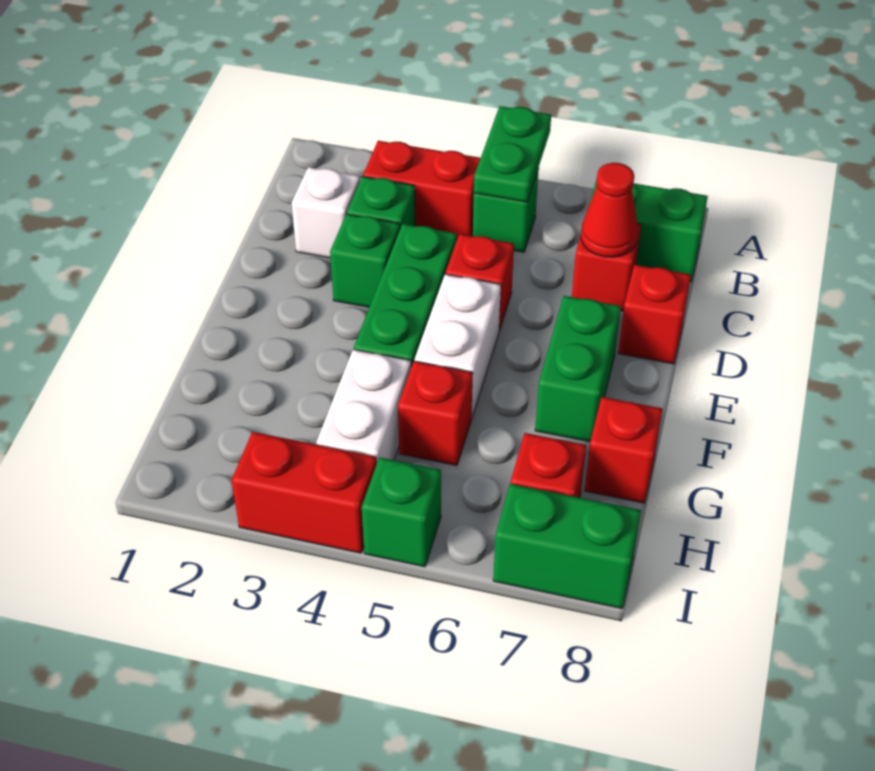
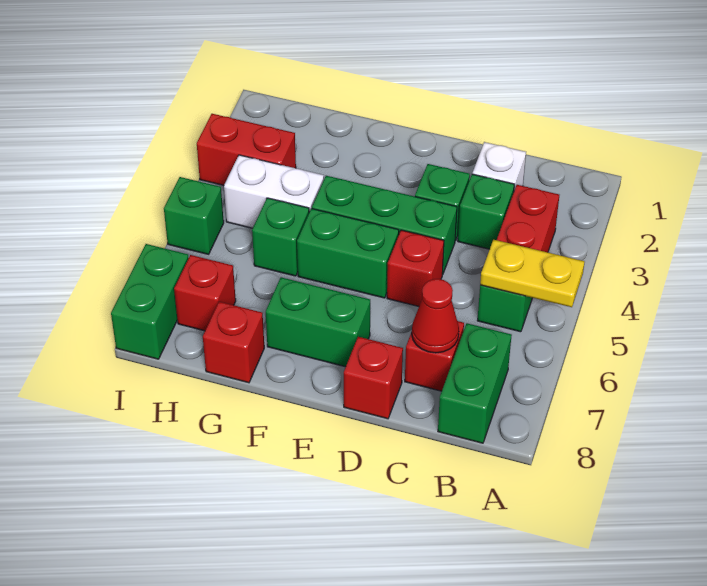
green 1x2 plate [474,106,551,202] -> yellow 1x2 plate [480,240,584,307]
white 1x2 brick [415,274,501,419] -> green 1x2 brick [297,209,399,298]
red 1x1 brick [398,361,473,465] -> green 1x1 brick [252,198,309,276]
red 1x2 brick [232,432,377,553] -> red 1x2 brick turned to [197,114,296,185]

